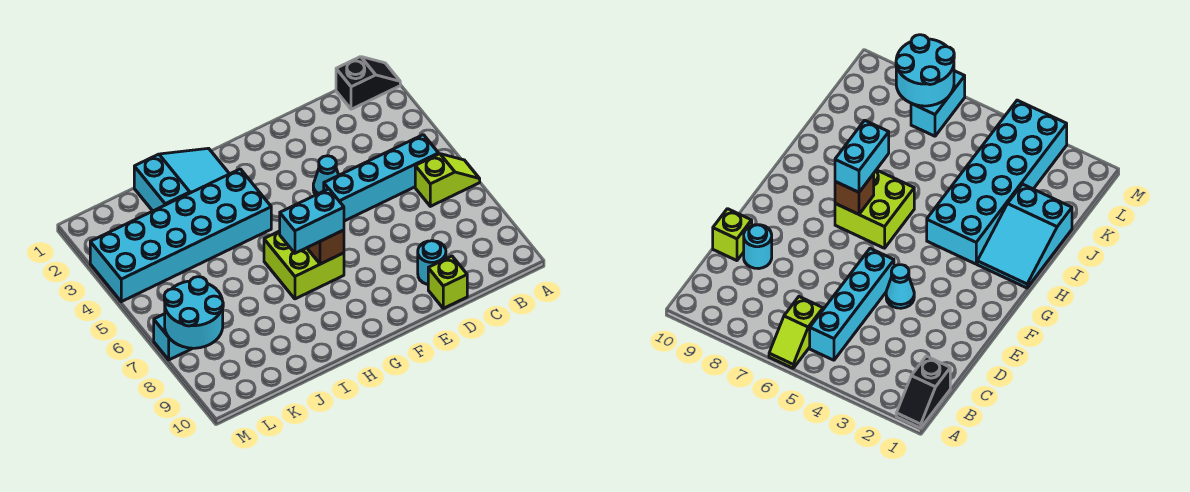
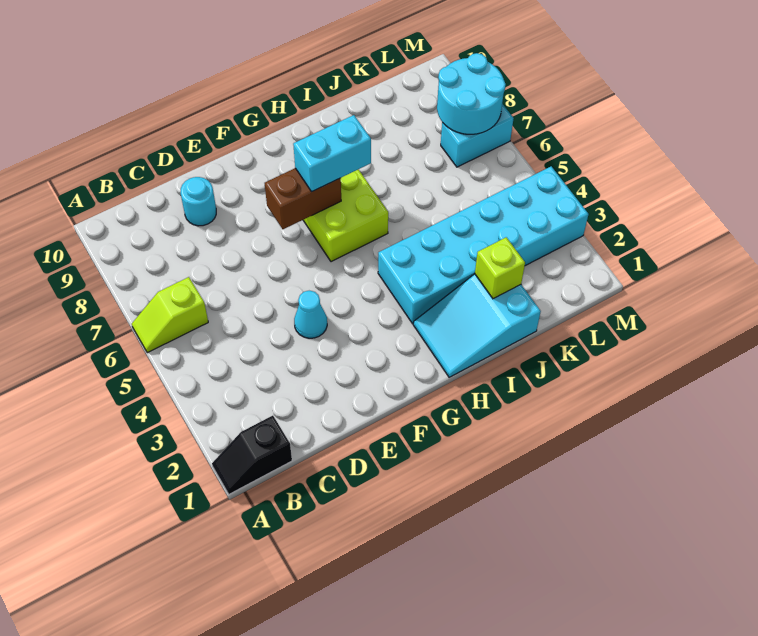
cyan 1x4 brick [324,135,439,221] -> none
lime 1x1 brick [428,256,467,308] -> lime 1x1 brick moved to [475,237,525,299]
brown 1x1 brick [307,230,344,264] -> brown 1x2 brick [265,168,341,229]

